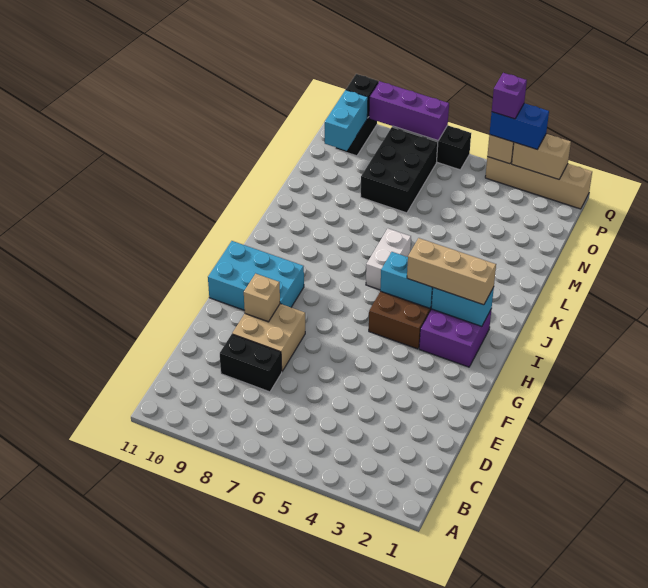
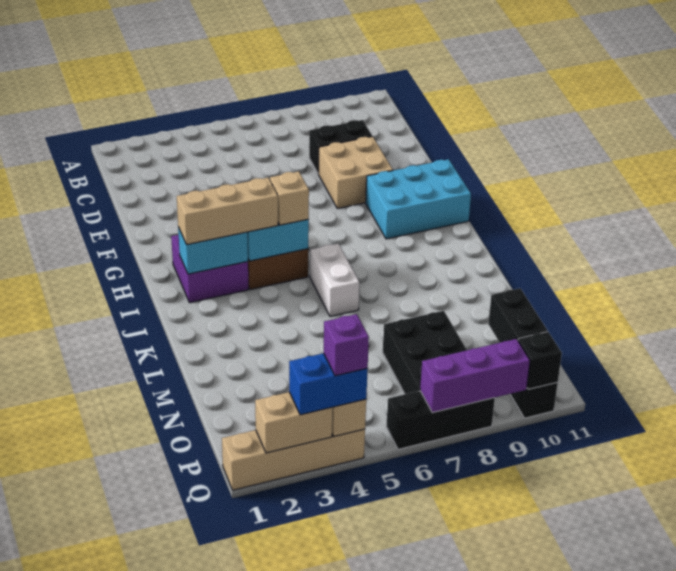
tan 1x1 brick [244,274,280,322] -> tan 1x1 brick moved to [270,171,309,225]
cyan 1x2 brick [325,90,368,151] -> black 1x2 brick [488,288,547,343]

